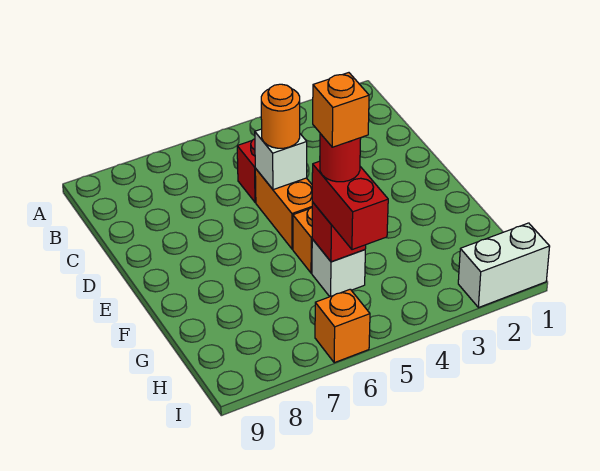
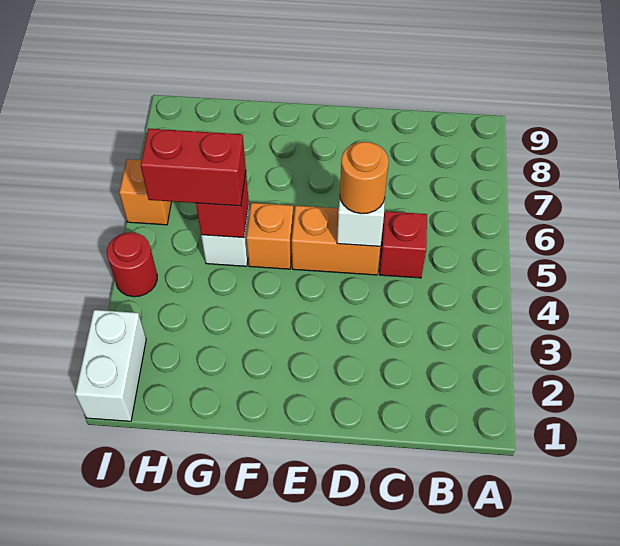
red 1x1 round brick [320,134,361,182] -> red 1x1 round brick moved to [107,232,157,297]
orange 1x1 brick [313,73,369,147] -> none

